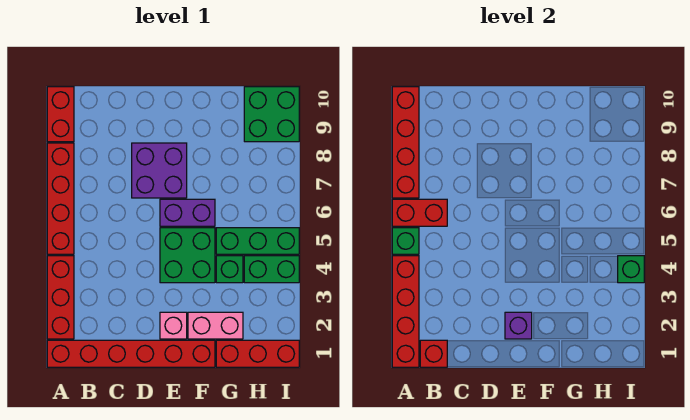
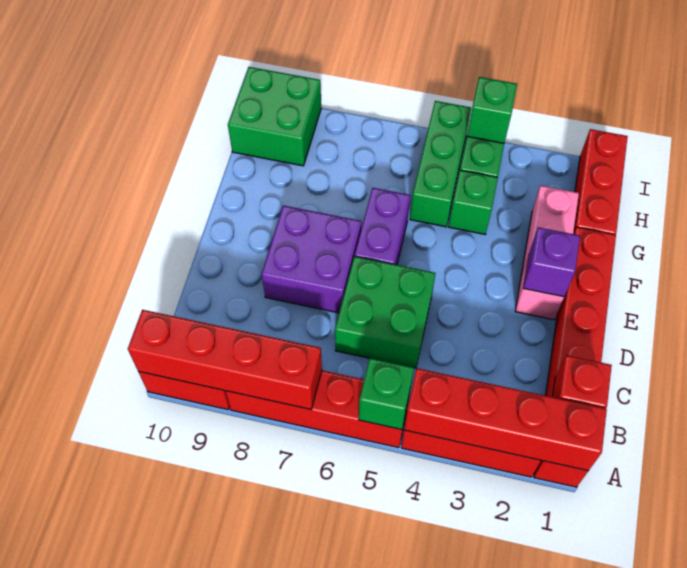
red 1x2 brick [392,199,447,226] -> none
green 2x2 brick [160,228,215,283] -> green 2x2 brick moved to [335,256,436,368]

